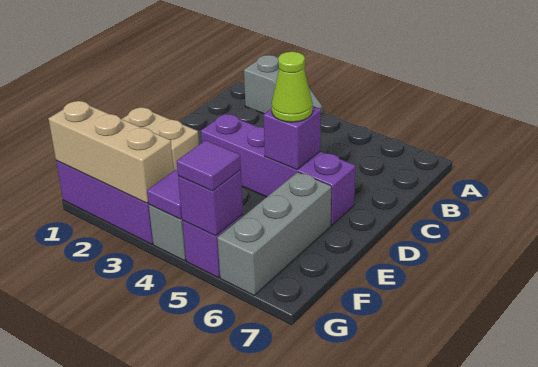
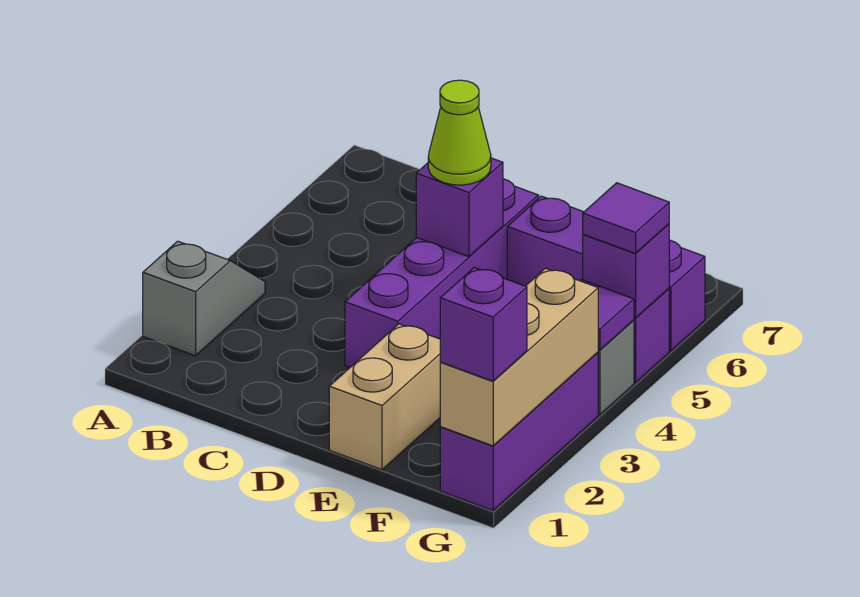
grey 1x3 brick [217,172,331,295] -> purple 1x3 brick [507,196,705,351]
none -> purple 1x1 brick [440,267,527,381]

